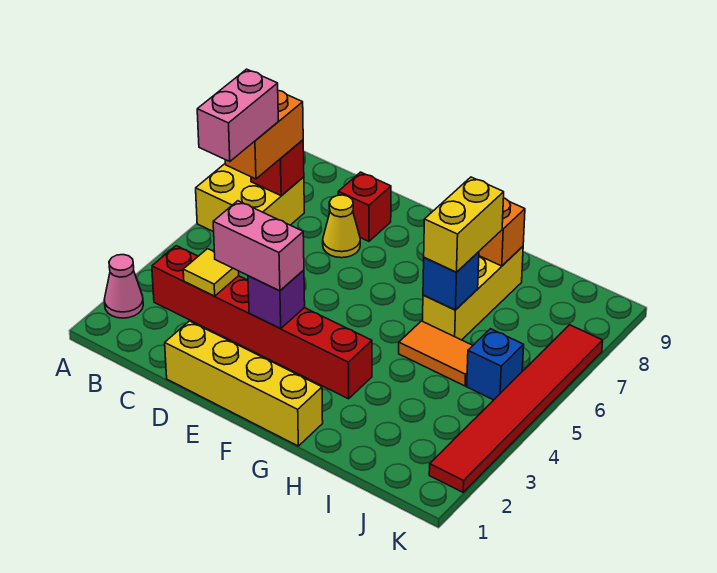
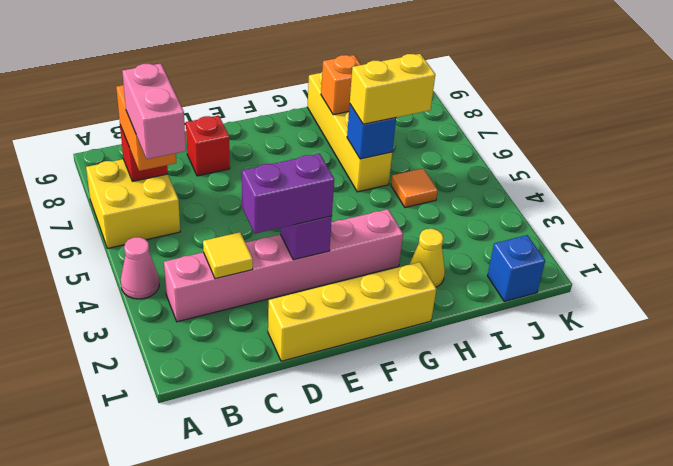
pink 1x1 cone [104,255,143,318] -> pink 1x1 cone moved to [121,237,159,299]
red 1x6 brick [152,246,372,399] -> pink 1x6 brick [164,209,403,322]
pink 1x2 brick [213,201,304,291] -> purple 1x2 brick [242,154,334,234]
yellow 1x1 cone [323,195,360,258] -> yellow 1x1 cone moved to [409,229,445,287]
orange 1x2 tile [399,321,473,386] -> orange 1x1 tile [391,168,438,208]
yellow 1x3 brick [423,247,523,340] -> yellow 1x4 brick [307,72,392,192]
yellow 1x2 brick [424,177,504,272] -> yellow 1x2 brick turned to [350,54,435,124]
blue 1x1 brick [467,329,524,400] -> blue 1x1 brick moved to [487,235,545,301]
red 1x6 tile [429,325,603,492] -> none

